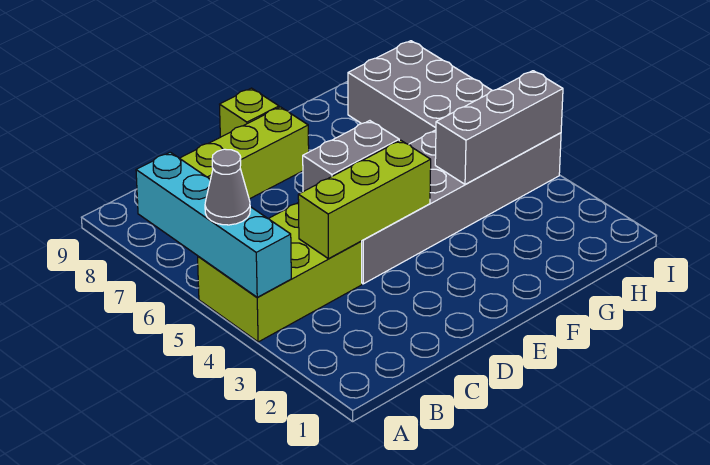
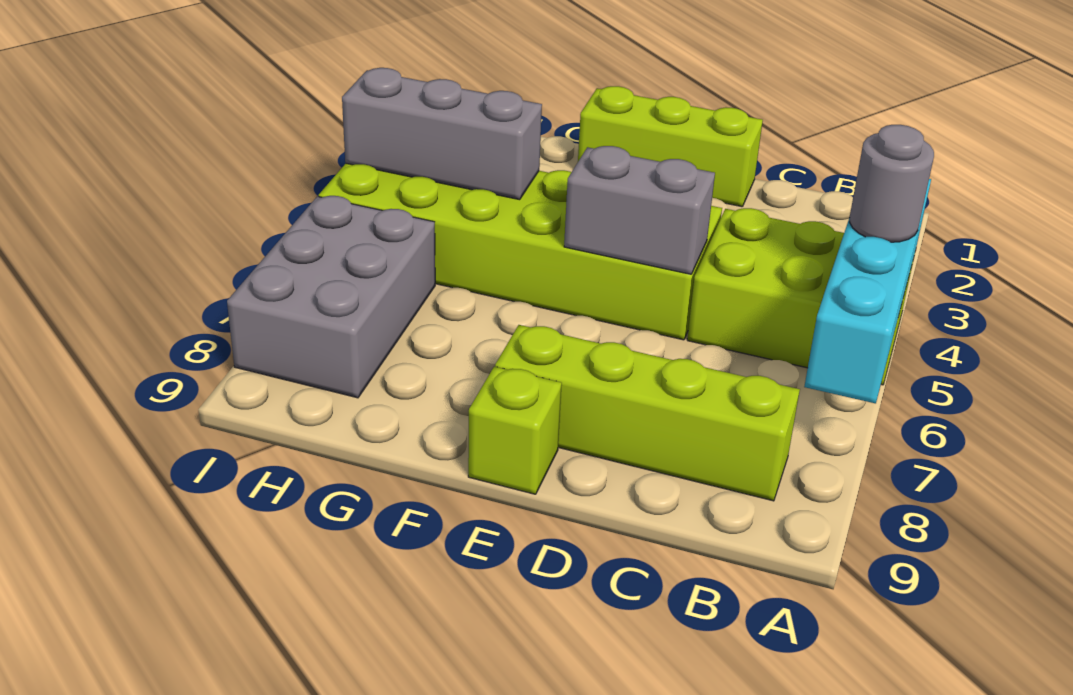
grey 1x1 cone [205,149,250,225] -> grey 1x1 round brick [850,125,934,242]
lime 1x3 brick [298,140,431,259] -> lime 1x3 brick moved to [578,86,763,207]
grey 2x6 brick [362,130,561,284] -> lime 2x6 brick [319,163,722,340]

